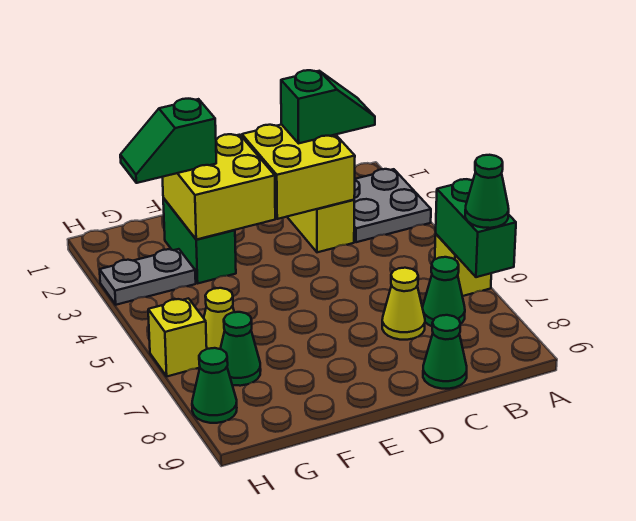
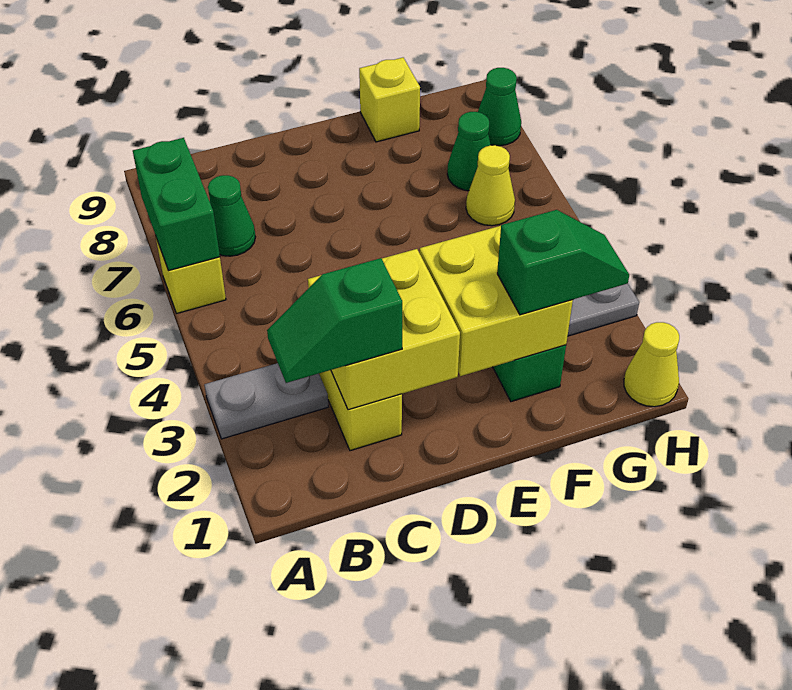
grey 2x2 plate [354,169,431,242] -> grey 1x2 plate [204,363,328,439]
green 1x1 cone [465,155,509,228] -> none
yellow 1x1 cone [382,268,425,340] -> yellow 1x1 cone moved to [624,322,679,407]
green 1x1 cone [423,315,467,389] -> none
yellow 1x1 brick [148,298,207,376] -> yellow 1x1 brick moved to [359,58,420,142]

